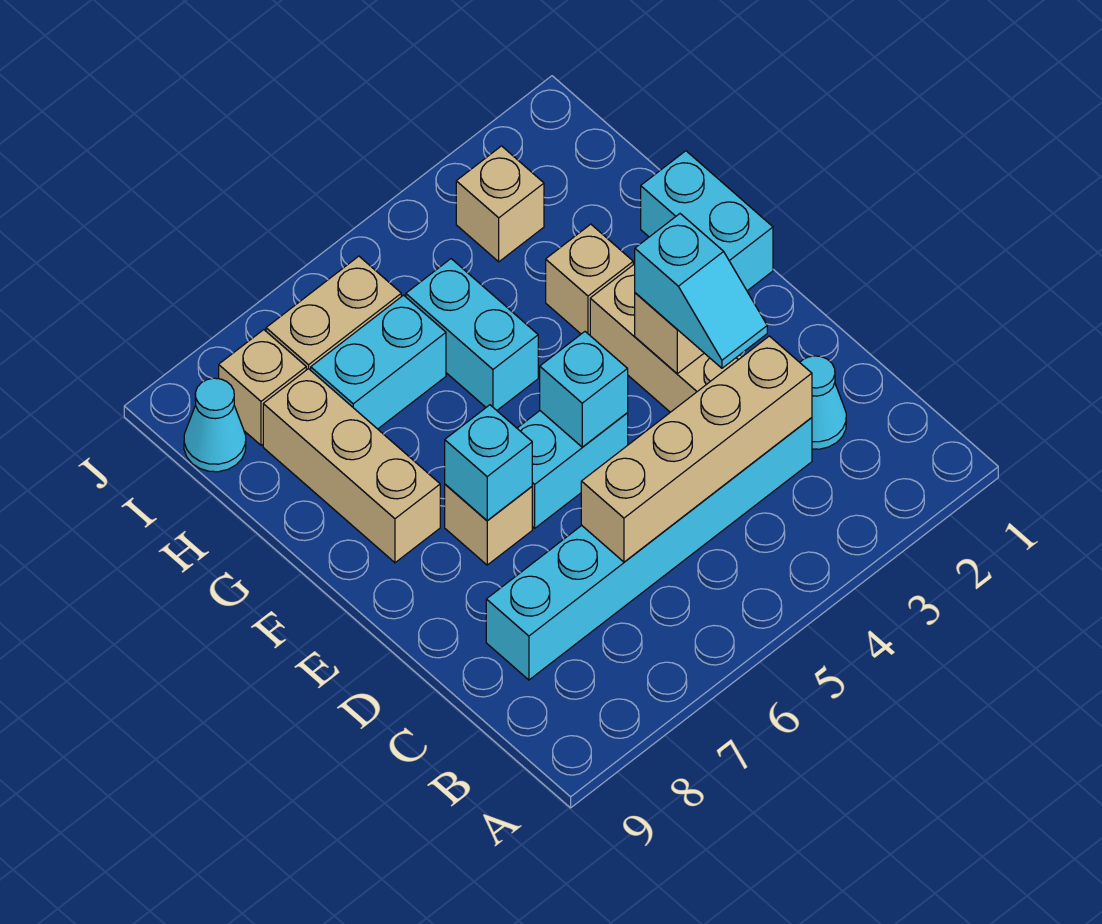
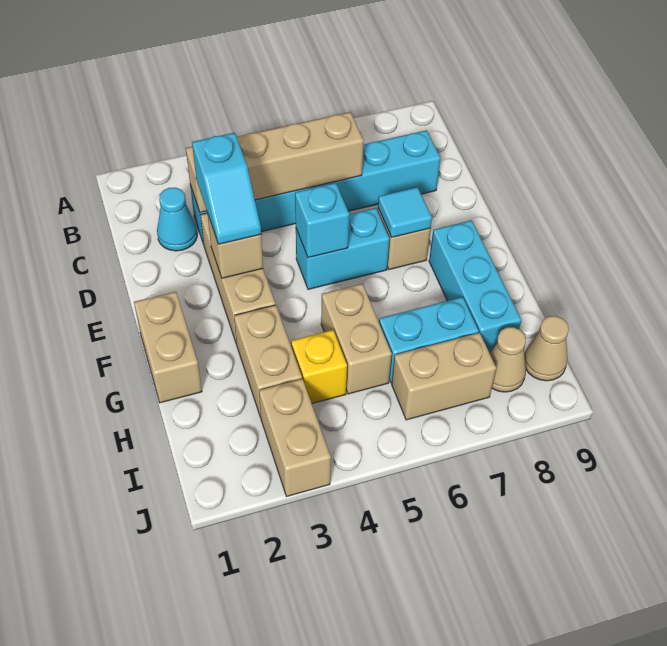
cyan 1x2 slope [635,214,767,368] -> cyan 1x2 slope turned to [192,133,261,244]
cyan 1x1 brick [445,405,532,521] -> cyan 1x1 tile [378,187,432,237]
cyan 1x2 brick [641,151,773,291] -> tan 1x2 brick [134,292,202,403]
tan 1x3 brick [263,369,440,563] -> cyan 1x3 brick [429,220,521,353]
tan 1x1 brick [546,224,633,335] -> tan 1x2 brick [234,305,302,417]
cyan 1x2 brick [406,259,538,410] -> tan 1x2 brick [321,284,392,394]
none -> yellow 1x1 brick [291,330,347,403]
tan 1x1 brick [456,146,544,262] -> tan 1x2 brick [259,379,331,496]
tan 1x1 brick [219,330,306,445] -> tan 1x1 cone [490,327,526,392]
cyan 1x1 cone [184,378,246,472] -> tan 1x1 cone [524,316,569,381]

